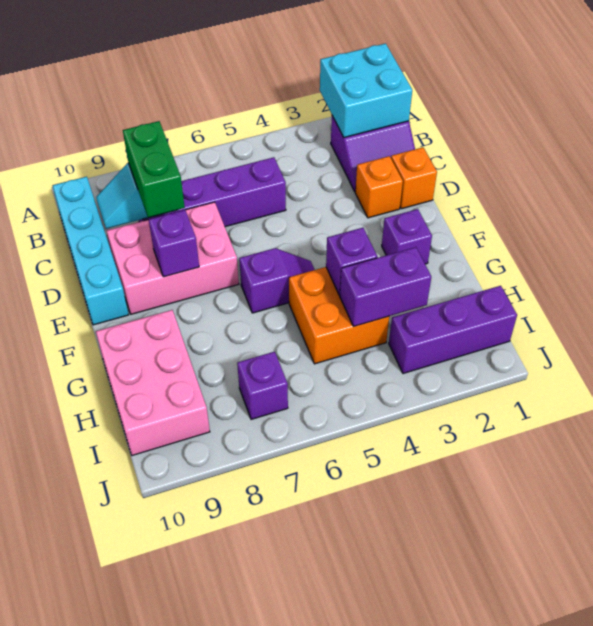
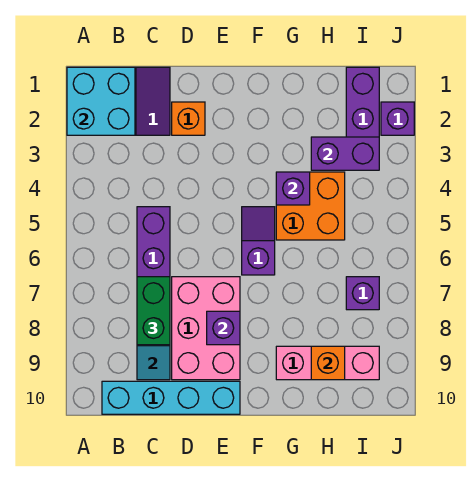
green 1x2 brick [123,121,185,218] -> green 1x2 brick turned to [137,277,170,345]
orange 1x1 brick [391,147,437,209] -> orange 1x1 brick moved to [311,346,345,380]
purple 1x1 brick [382,209,432,264] -> purple 1x1 brick moved to [381,102,414,135]
pink 2x3 brick [96,310,210,455] -> pink 1x3 brick [276,346,379,380]
purple 1x2 brick [340,247,431,326] -> purple 1x2 brick turned to [311,137,379,170]

